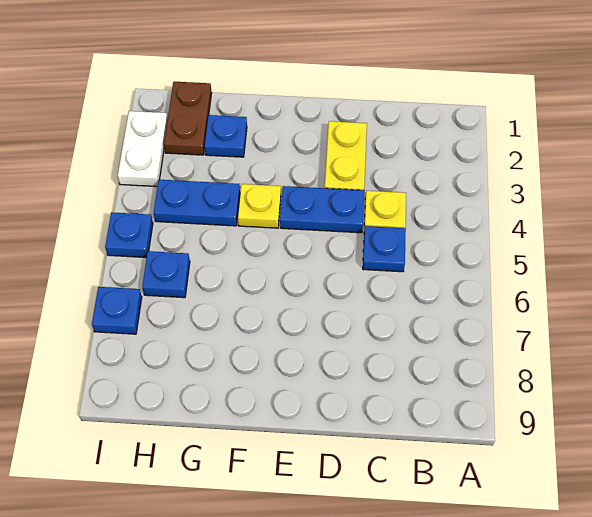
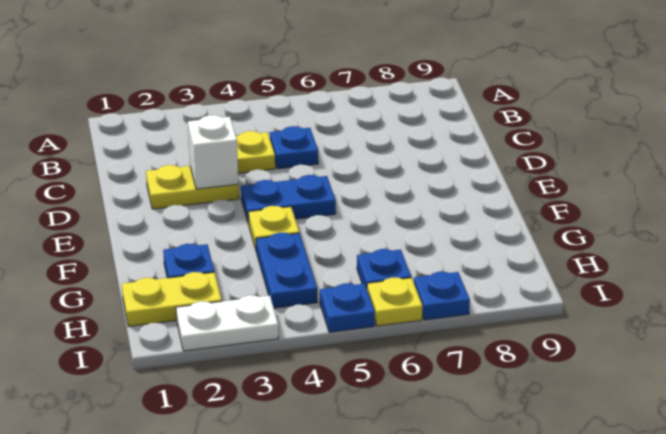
none -> white 1x1 brick [188,115,239,189]
blue 1x2 plate [280,186,364,233] -> blue 1x2 plate turned to [241,175,336,224]
brown 1x2 plate [164,82,212,155] -> yellow 1x2 plate [122,272,222,327]
none -> yellow 1x1 plate [367,278,423,326]

